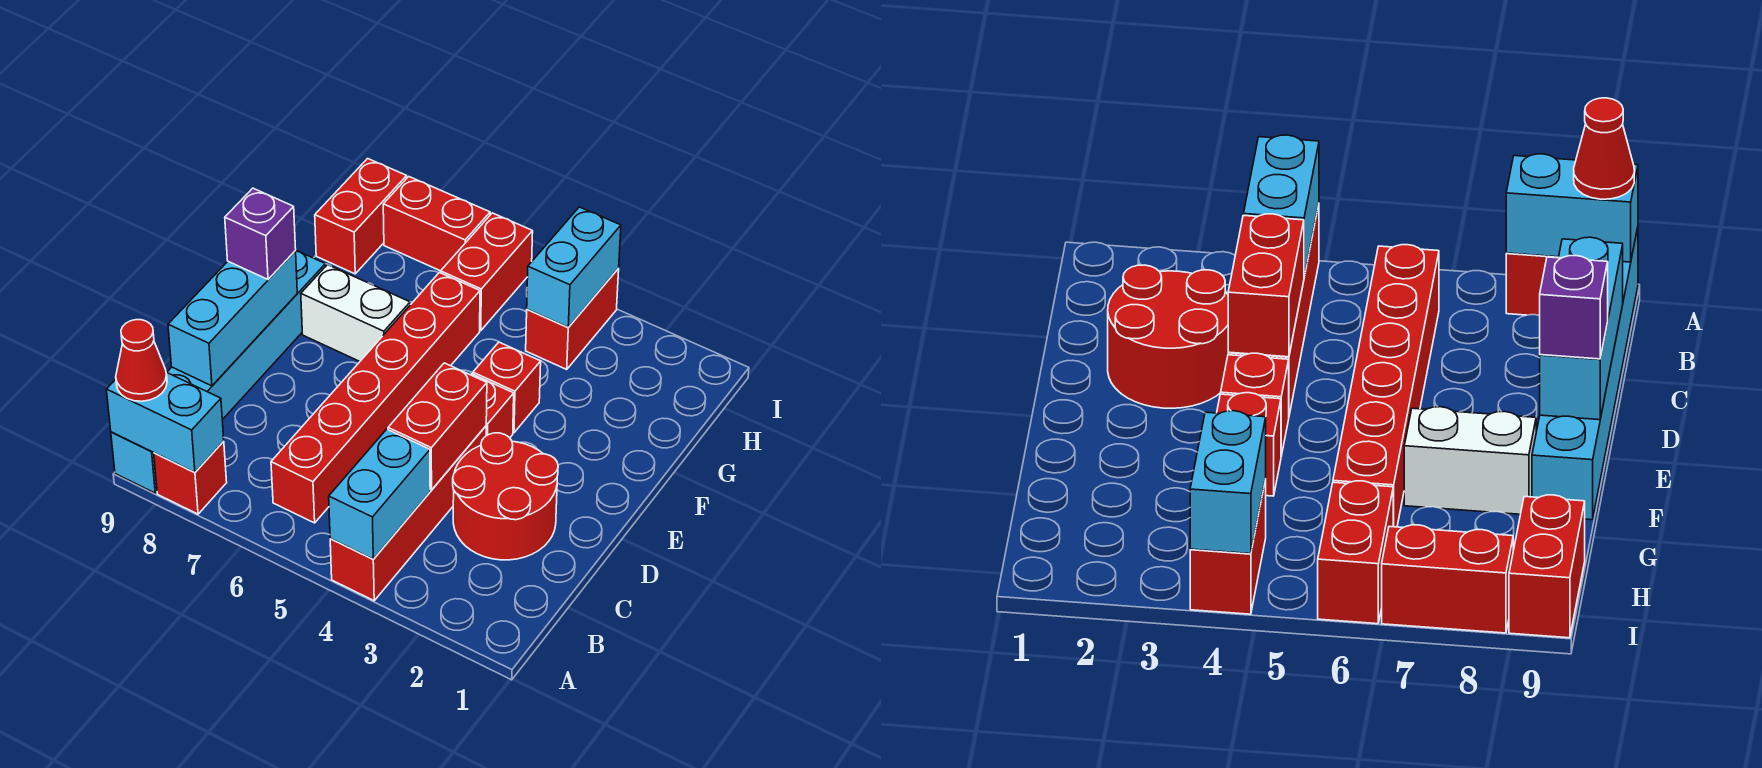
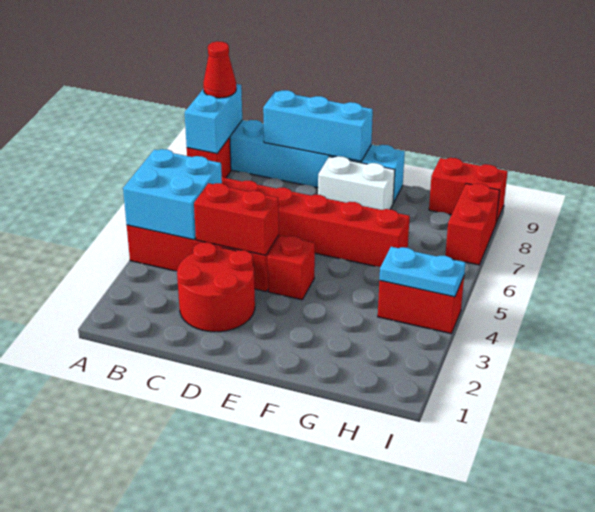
cyan 1x2 brick [329,429,430,559] -> cyan 2x2 brick [123,149,222,240]
purple 1x1 brick [225,188,296,279] -> none
red 1x1 brick [473,342,541,433] -> none
white 1x2 brick [301,265,410,361] -> white 1x2 brick turned to [318,156,395,210]
cyan 1x2 brick [527,207,621,327] -> cyan 1x2 plate [379,247,466,297]
red 1x2 brick [441,213,533,331] -> none

